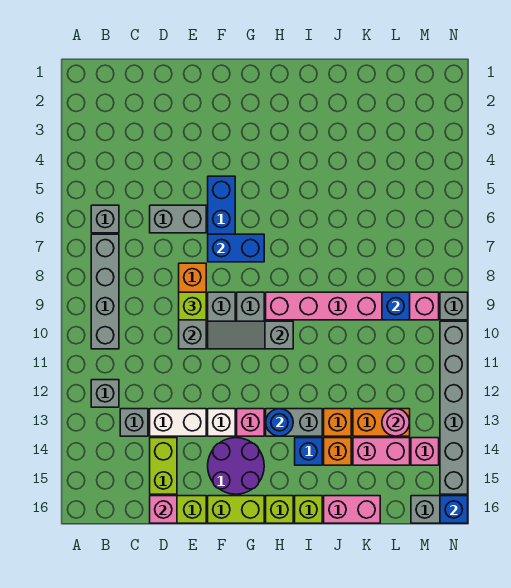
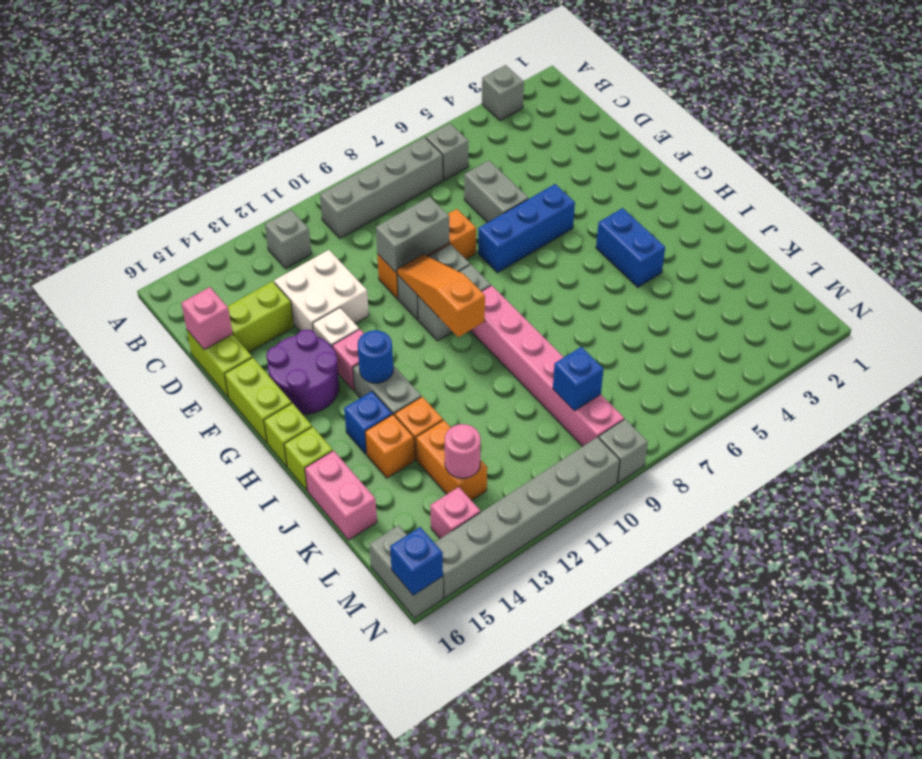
grey 1x1 brick [120,409,148,436] -> grey 1x1 brick moved to [482,65,524,121]
white 1x2 brick [150,409,206,436] -> white 2x2 brick [274,250,369,331]
lime 1x1 brick [179,292,206,320] -> none
blue 1x2 brick [208,234,264,262] -> blue 1x2 brick moved to [596,208,665,287]
grey 1x3 slope [208,321,293,349] -> orange 1x3 slope [397,254,485,337]
pink 1x2 brick [353,438,410,465] -> none

